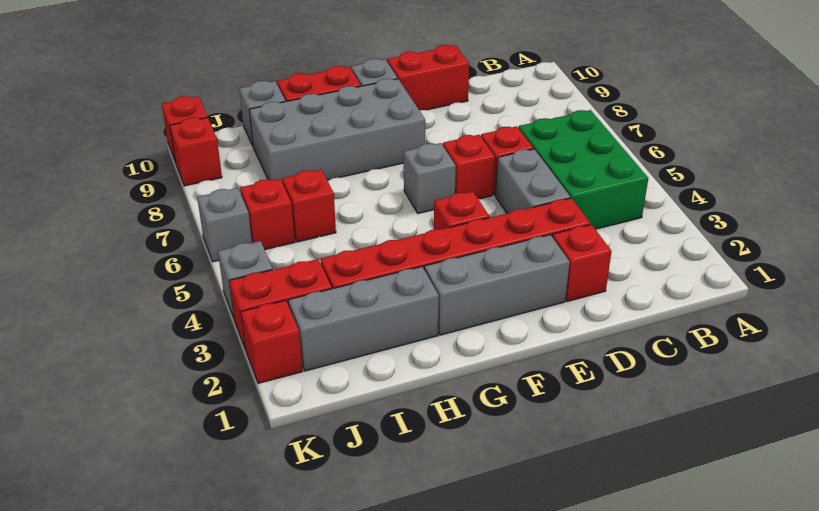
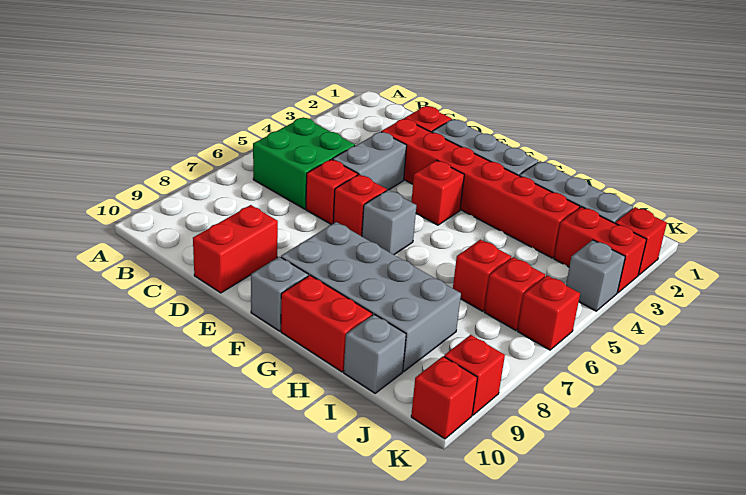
green 2x3 brick [519,110,648,229] -> green 2x2 brick [253,117,355,209]
red 1x2 brick [387,45,469,110] -> red 1x2 brick turned to [193,205,278,293]
grey 1x1 brick [197,188,252,262] -> red 1x1 brick [518,276,580,350]

